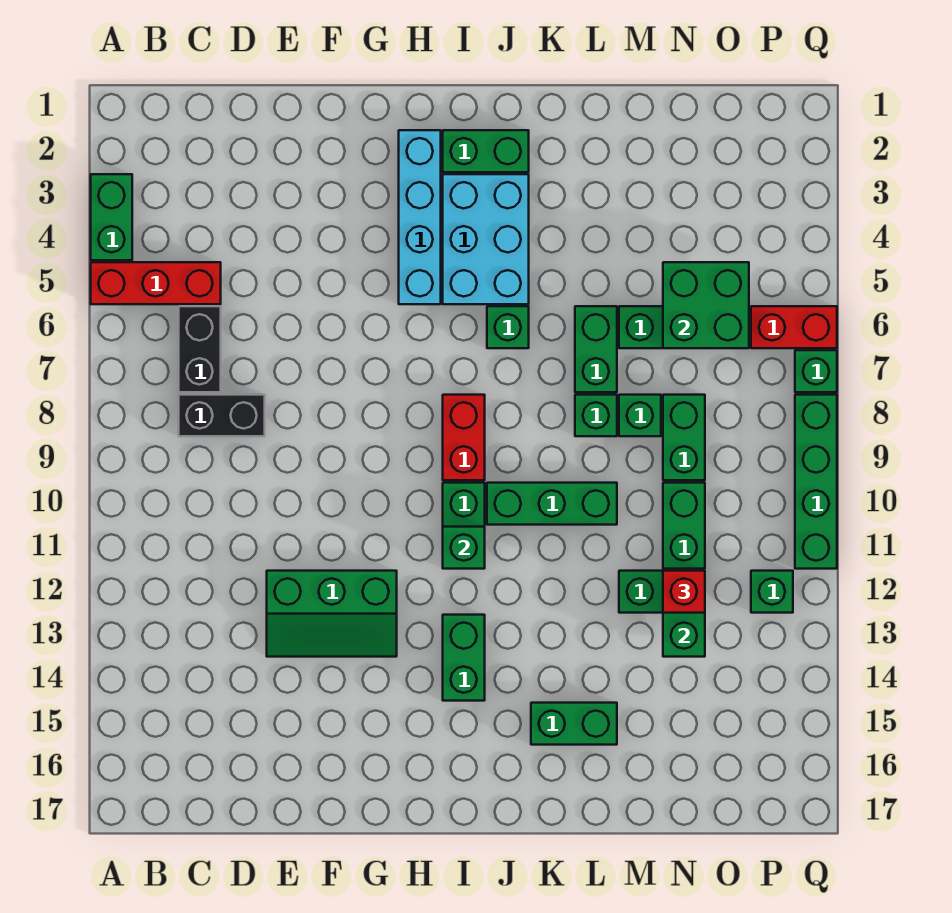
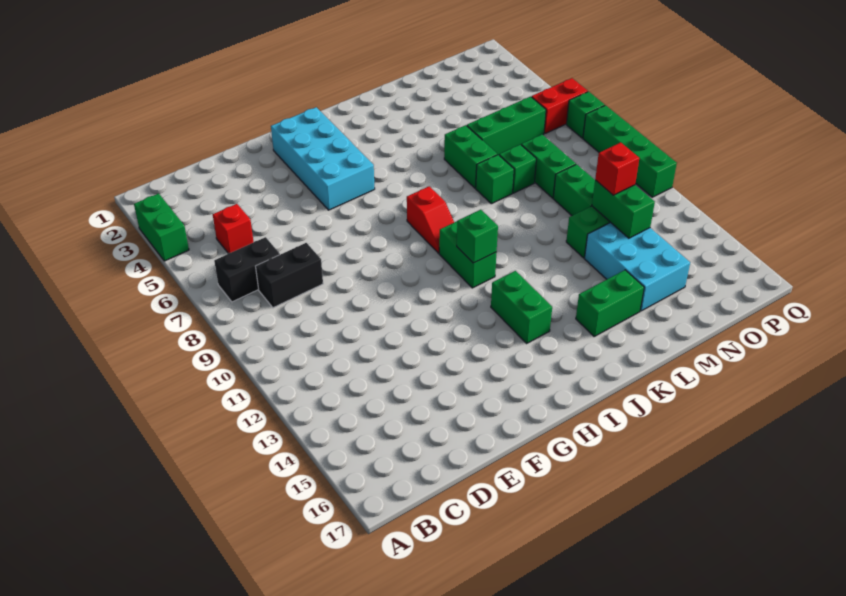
red 1x3 brick [91,262,221,304] -> red 1x1 brick [213,204,253,253]
black 1x2 brick [179,306,221,392] -> black 1x2 brick turned to [214,237,280,302]
green 2x3 slope [267,571,397,657] -> none
cyan 1x4 brick [399,130,441,304] -> cyan 2x4 brick [271,107,375,210]
green 1x2 brick [443,130,529,172] -> none
cyan 2x3 brick [443,174,529,304] -> cyan 2x3 brick moved to [585,223,690,311]
red 1x2 brick [443,395,485,480] -> red 1x2 slope [407,186,454,253]
green 1x1 brick [487,306,529,348] -> none
green 1x3 brick [487,483,617,525] -> none
green 2x2 brick [663,262,749,348] -> none
green 1x1 brick [751,571,793,613] -> none

